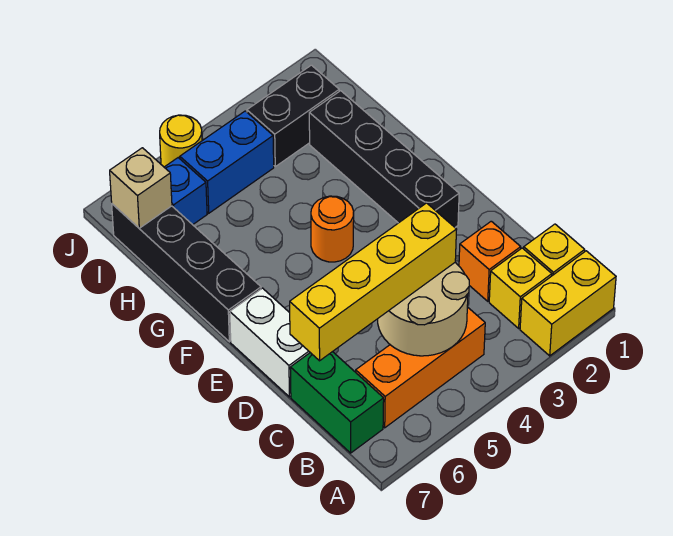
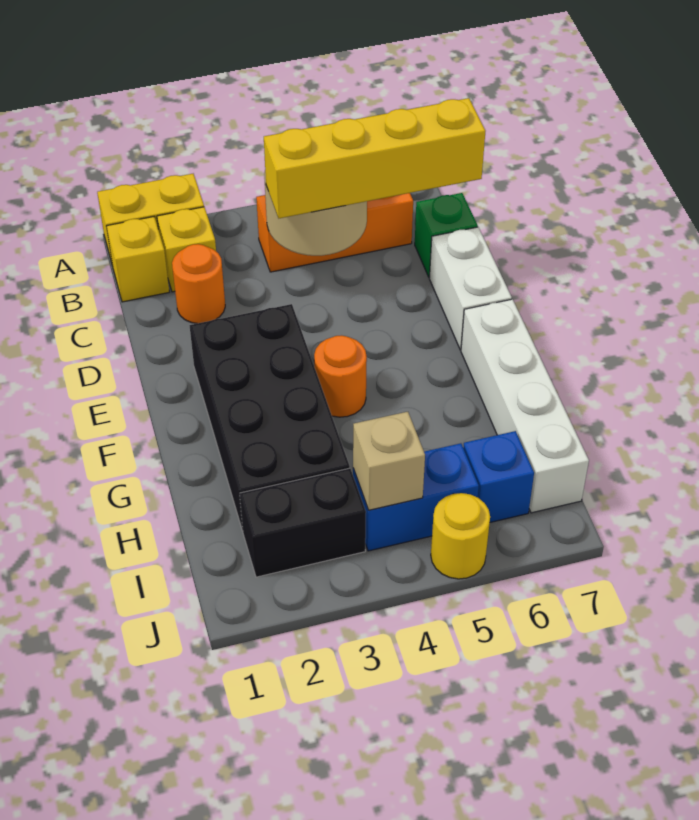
green 1x2 brick [290,352,384,453] -> green 1x1 brick [415,193,478,277]
orange 1x1 brick [459,221,521,301] -> orange 1x1 round brick [172,244,225,323]
black 1x4 brick [309,91,459,227] -> black 2x4 brick [189,304,350,531]
black 1x4 brick [112,204,261,342] -> white 1x4 brick [461,299,589,513]
tan 1x1 brick [110,148,172,228] -> tan 1x1 brick moved to [353,412,425,510]

